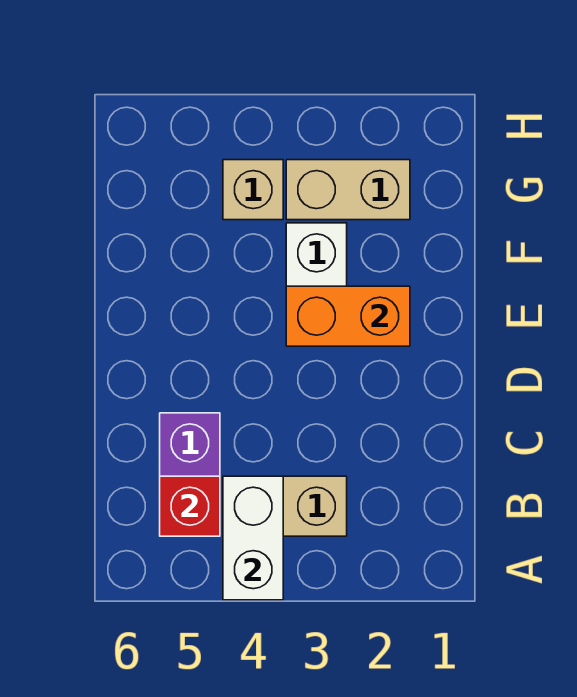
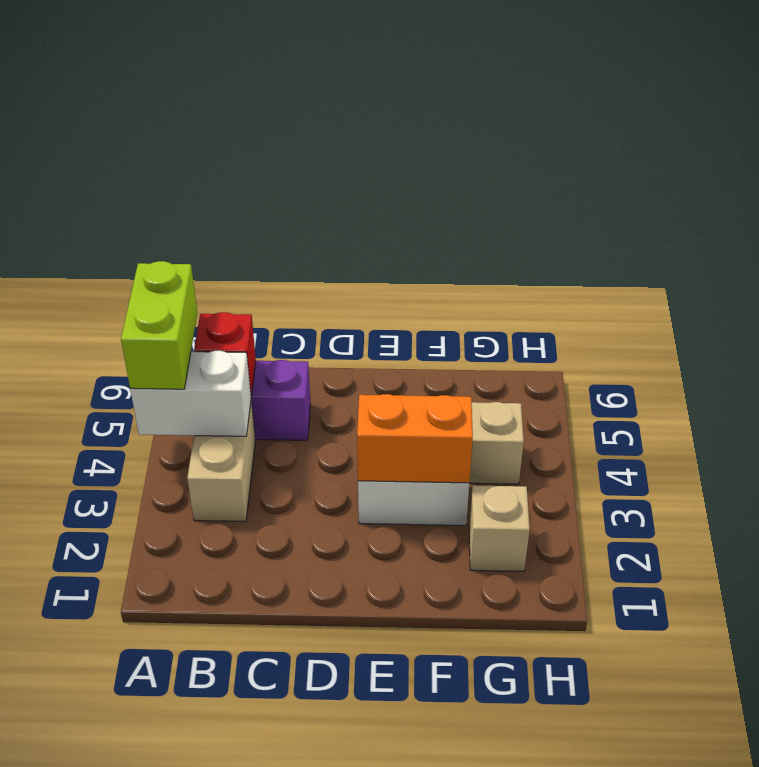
none -> lime 1x2 brick [121,261,197,389]
orange 1x2 brick [286,286,410,346] -> orange 1x2 brick turned to [357,394,473,483]
tan 1x2 brick [286,160,410,220] -> tan 1x1 brick [469,485,530,571]

